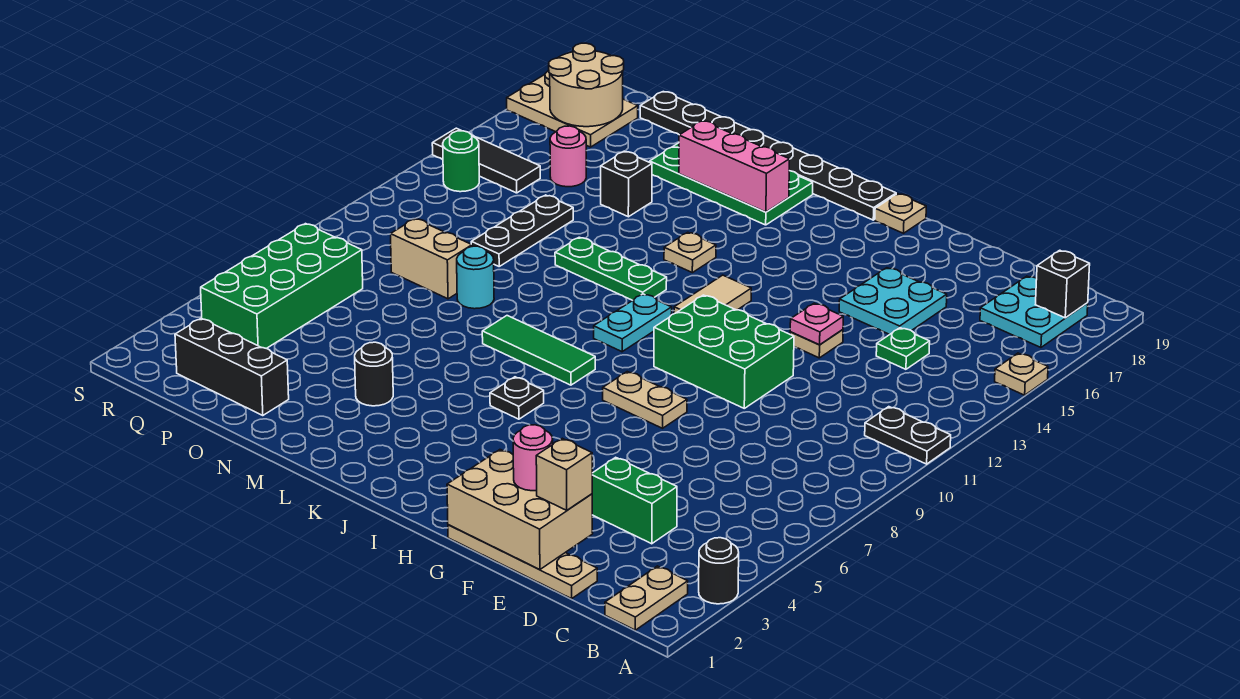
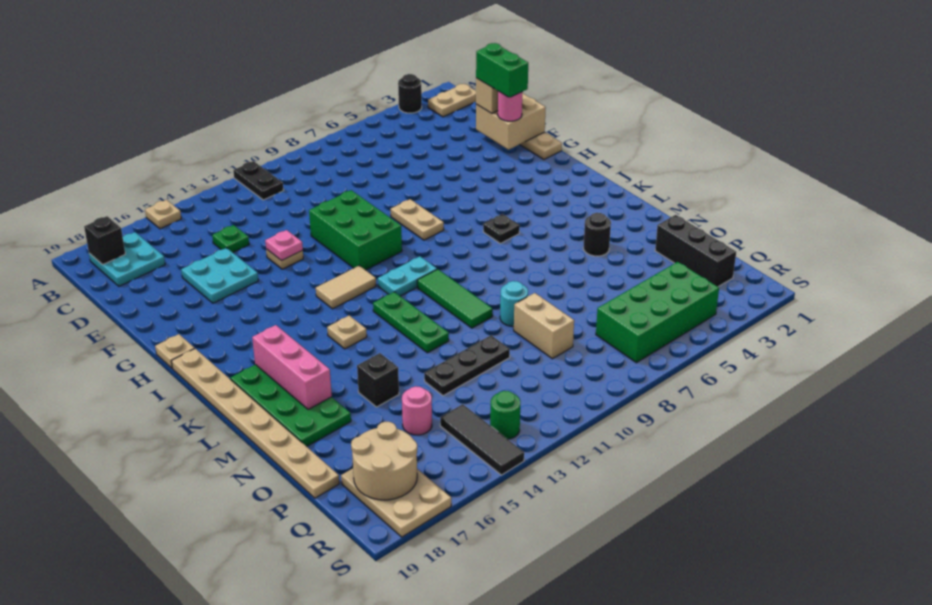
green 1x2 brick [592,457,677,544] -> green 1x2 brick moved to [476,43,528,97]
tan 2x3 brick [447,450,593,569] -> tan 2x2 brick [476,93,546,150]
black 1x8 plate [640,92,896,220] -> tan 1x8 plate [172,349,339,498]
green 1x3 tile [482,316,595,385] -> green 1x3 tile moved to [417,269,493,328]

